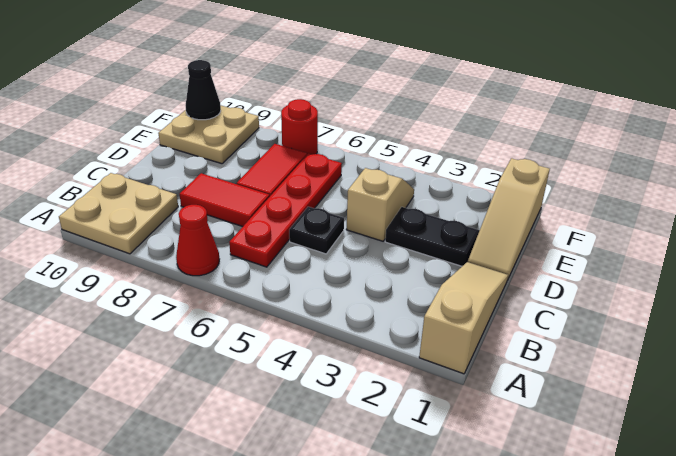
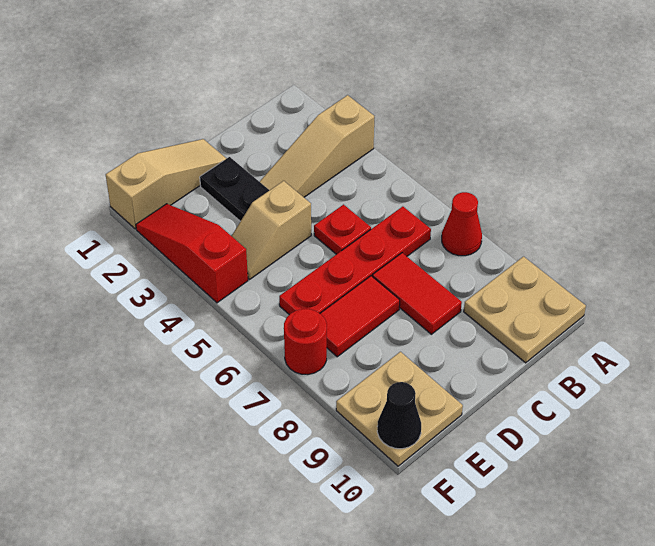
tan 1x3 slope [419,262,508,374] -> tan 1x3 slope moved to [260,95,374,197]
black 1x1 plate [289,207,344,254] -> red 1x1 plate [314,205,371,254]
none -> red 1x3 slope [136,204,248,303]

